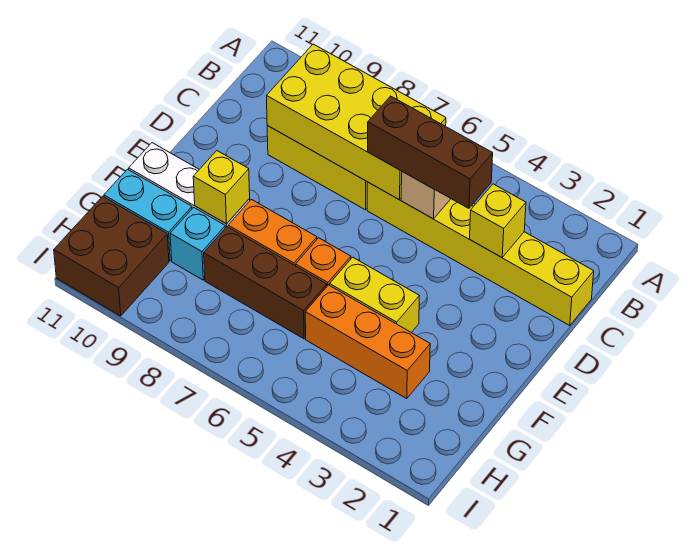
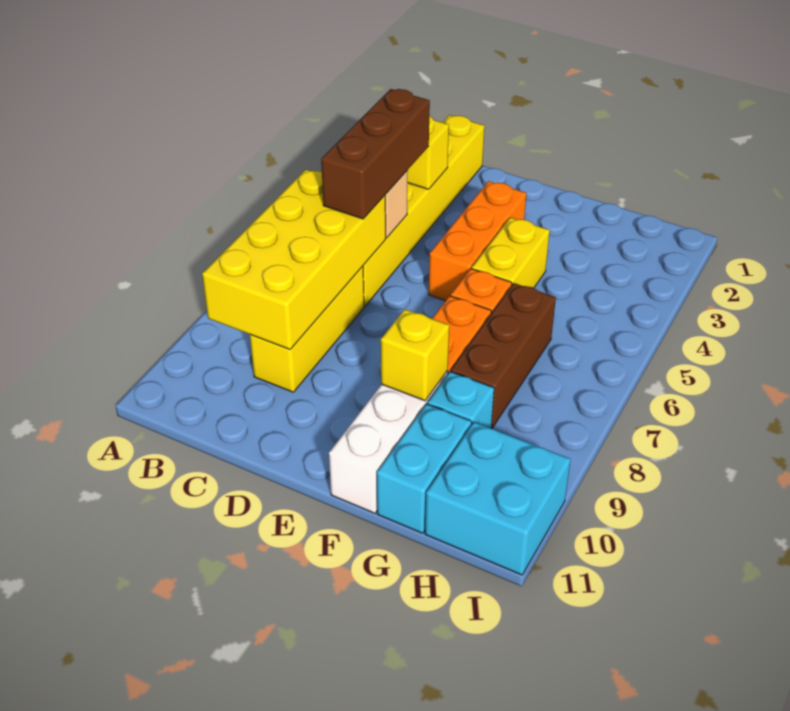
orange 1x3 brick [305,285,430,398] -> orange 1x3 brick moved to [429,181,527,301]
brown 2x2 brick [54,196,169,316] -> cyan 2x2 brick [425,422,571,575]

